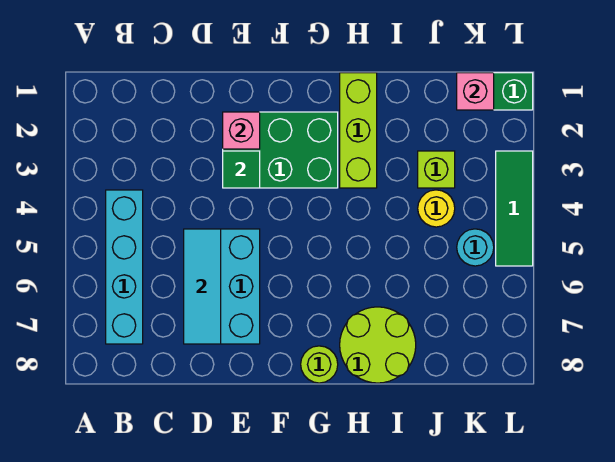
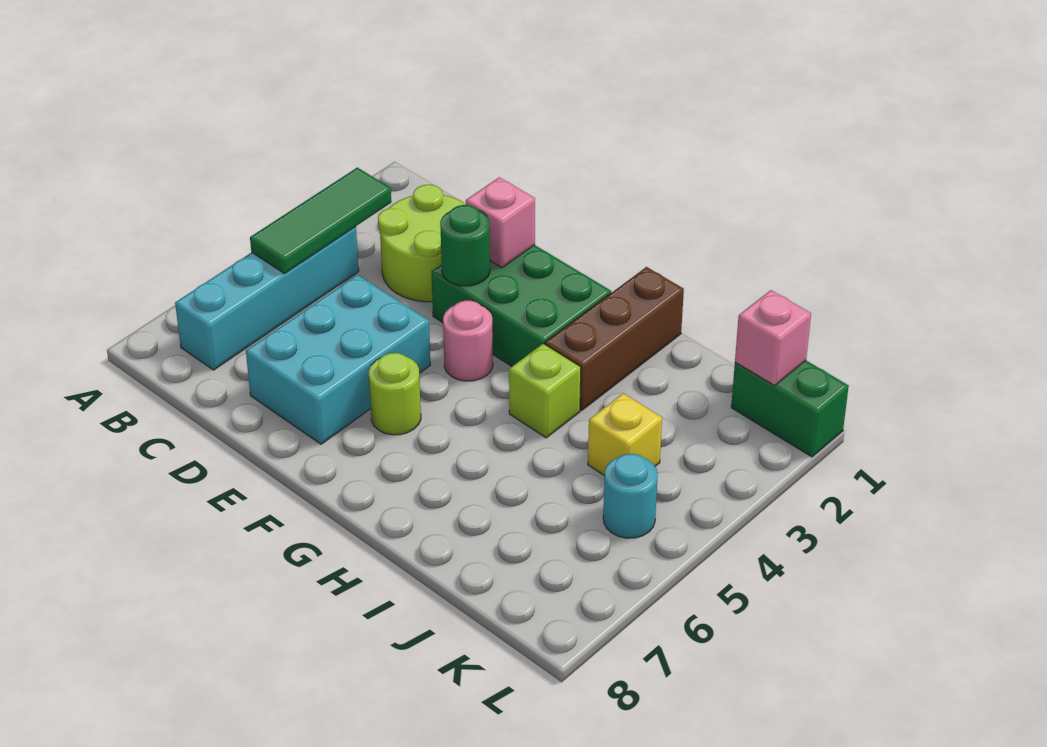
cyan 1x3 tile [184,229,221,344] -> none
green 1x1 tile [223,151,260,188] -> green 1x1 round brick [440,205,490,286]
none -> pink 1x1 round brick [443,301,493,381]
lime 1x1 round brick [301,346,338,383] -> lime 1x1 round brick moved to [369,353,421,435]
lime 1x3 brick [340,73,377,188] -> brown 1x3 brick [545,267,684,411]
lime 2x2 round brick [340,307,416,383] -> lime 2x2 round brick moved to [378,185,466,302]
lime 1x1 brick [418,151,455,188] -> lime 1x1 brick moved to [509,344,581,438]
yellow 1x1 round brick [418,190,455,227] -> yellow 1x1 brick [588,393,662,476]
green 1x3 tile [496,151,533,266] -> green 1x3 tile moved to [250,168,391,273]

